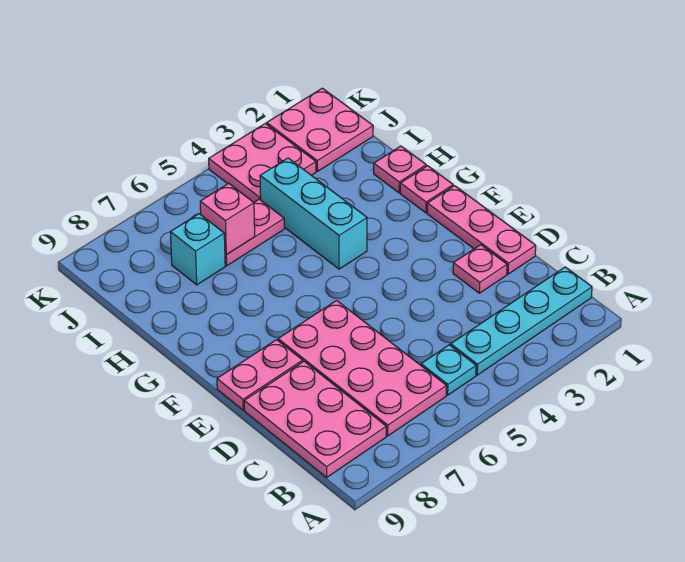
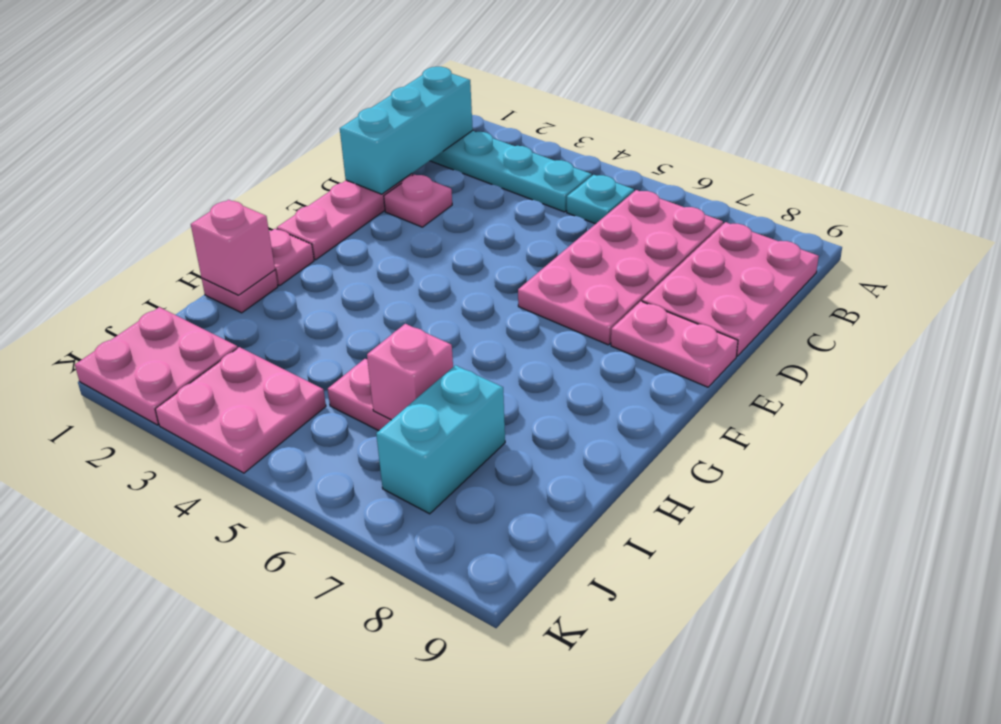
cyan 1x3 brick [260,158,367,269] -> cyan 1x3 brick moved to [340,67,473,194]
none -> pink 1x1 brick [191,200,275,295]
cyan 1x1 brick [170,214,225,285] -> cyan 1x2 brick [376,365,505,514]

